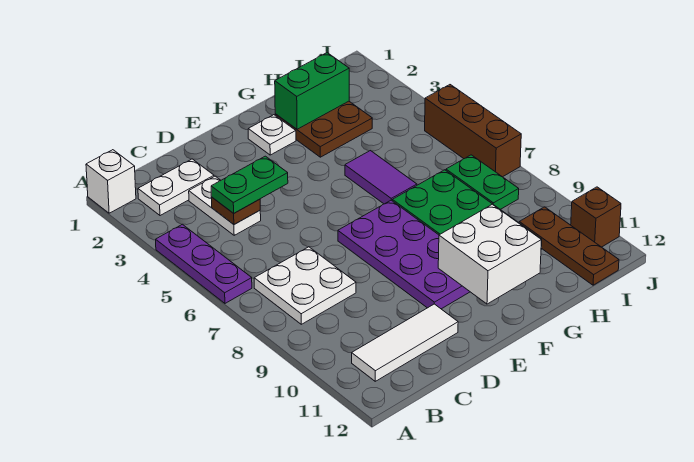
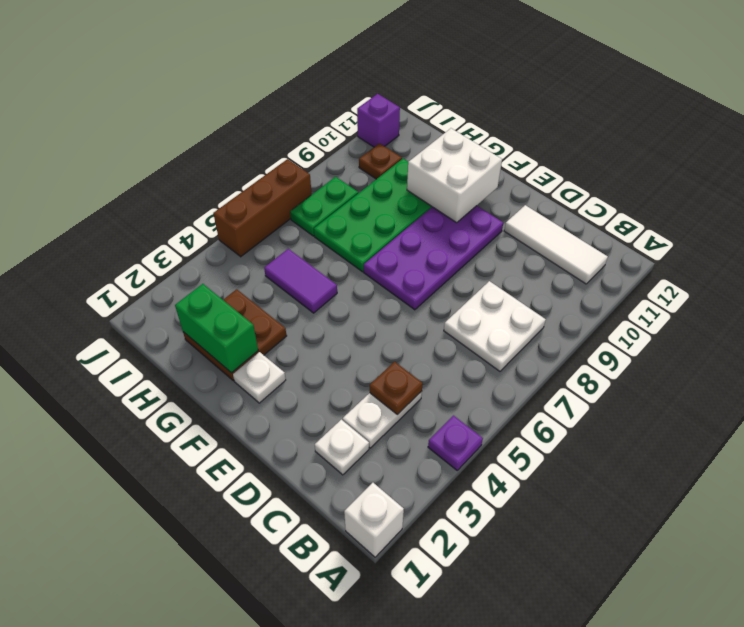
purple 1x3 plate [156,224,252,303] -> purple 1x1 plate [428,416,483,470]
white 1x2 plate [138,159,214,216] -> white 1x1 plate [315,420,369,475]
green 1x2 plate [211,156,288,213] -> none
purple 1x2 tile [345,151,417,204] -> purple 1x2 tile turned to [264,249,337,313]
brown 1x3 plate [519,207,619,285] -> brown 1x1 plate [359,143,402,179]
brown 1x1 brick [571,187,621,247] -> purple 1x1 brick [357,94,400,147]

